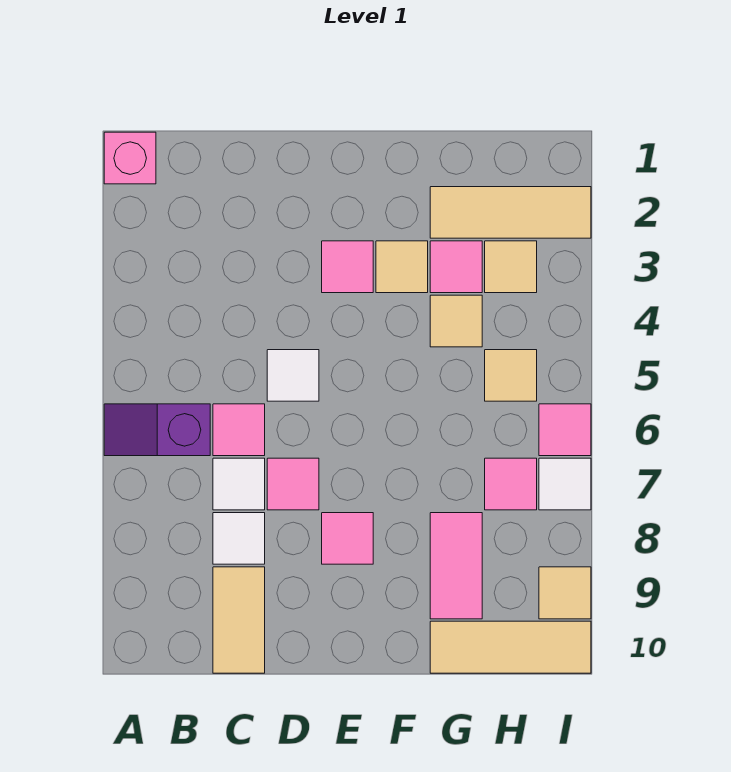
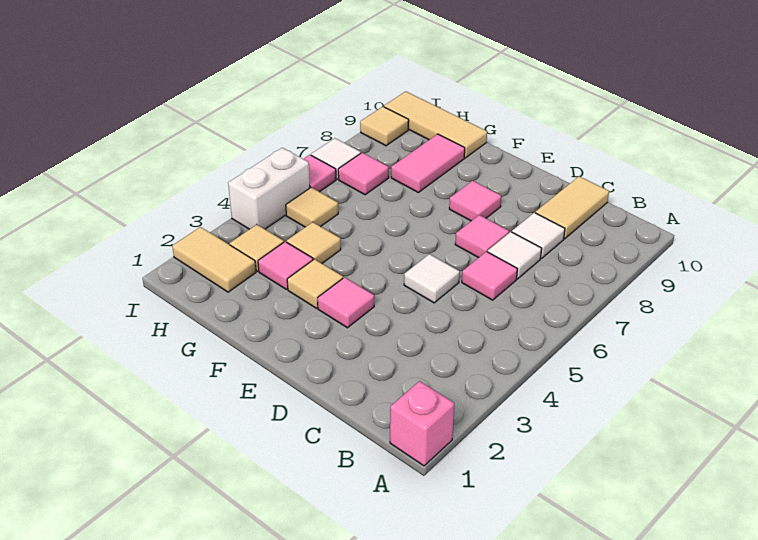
purple 1x2 slope [104,404,210,456] -> none
tan 1x3 tile [430,187,591,238] -> tan 1x2 tile [172,227,256,292]
none -> white 1x2 brick [228,148,310,229]

